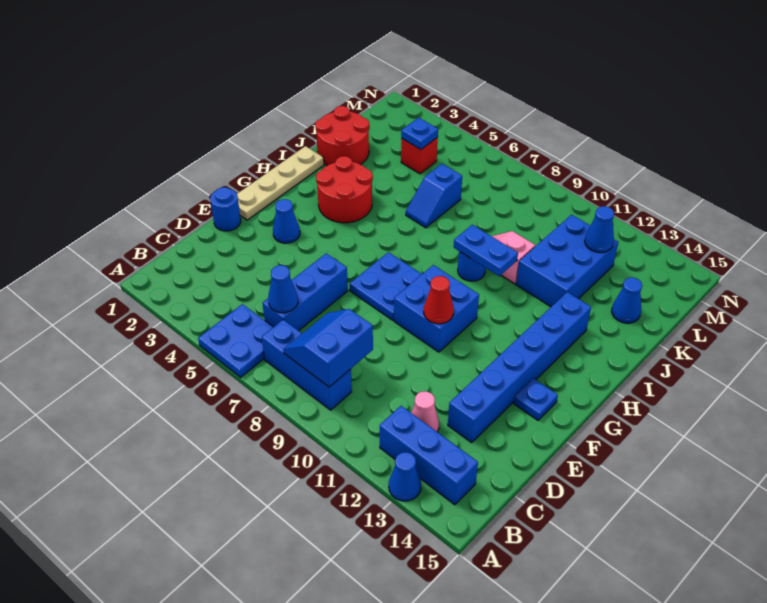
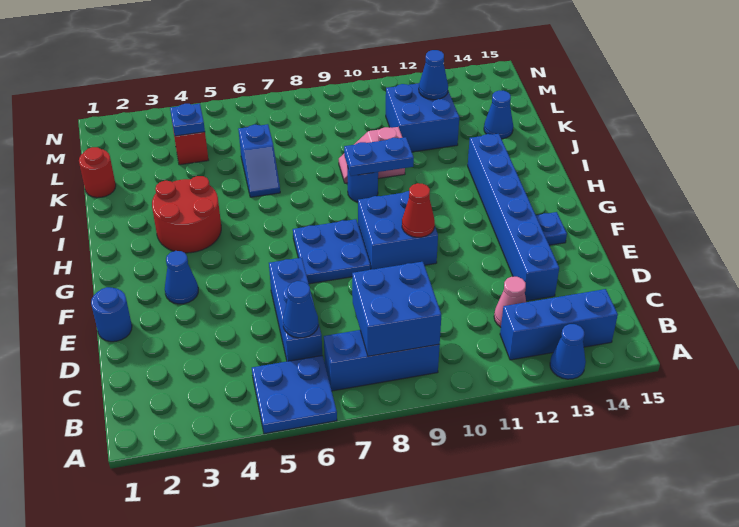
blue 2x2 slope [283,309,373,387] -> blue 2x2 brick [352,262,441,356]
tan 1x4 plate [237,146,324,220] -> none
red 2x2 round brick [315,106,369,165] -> red 1x1 round brick [79,147,116,198]
blue 2x3 brick [516,215,618,307] -> blue 2x2 brick [386,83,459,152]

